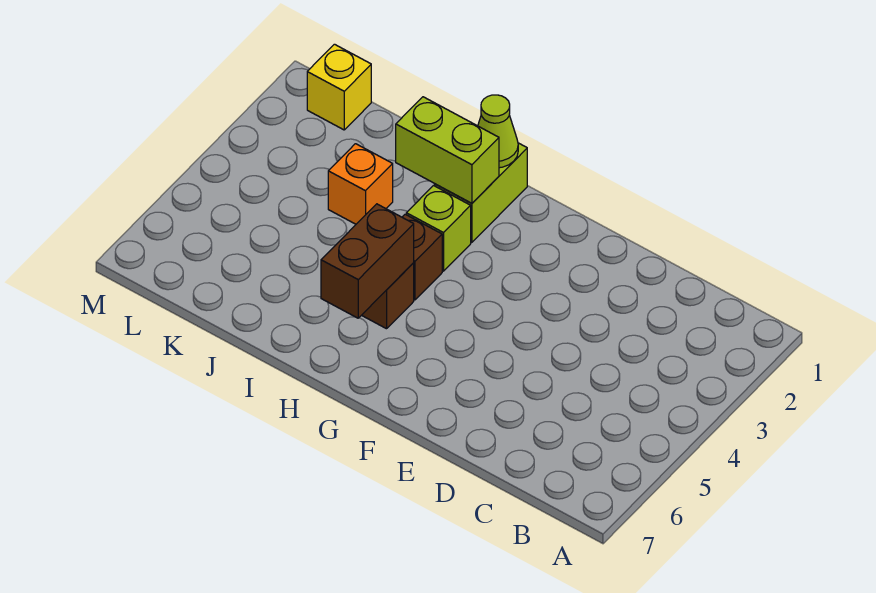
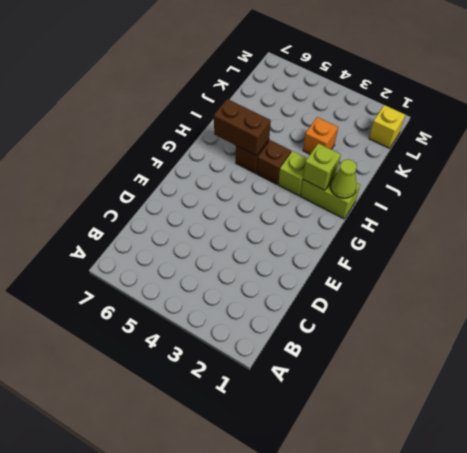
lime 1x2 brick [396,97,499,203] -> lime 1x1 brick [303,143,341,190]

